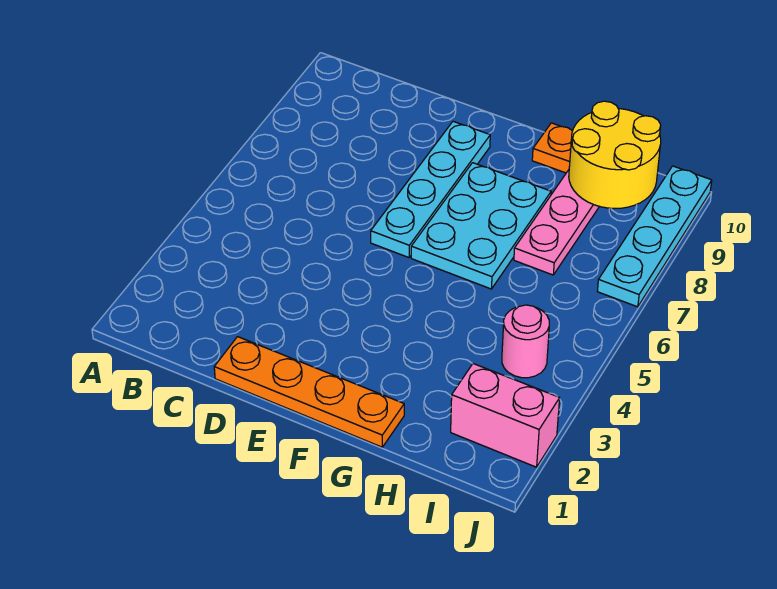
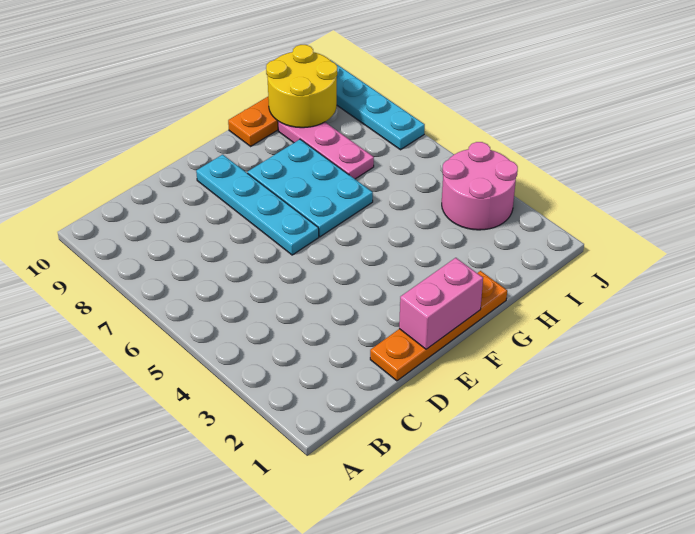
pink 1x2 brick [451,364,560,467] -> pink 1x2 brick moved to [399,258,483,349]
pink 1x1 round brick [502,305,549,378] -> pink 2x2 round brick [442,142,518,230]

